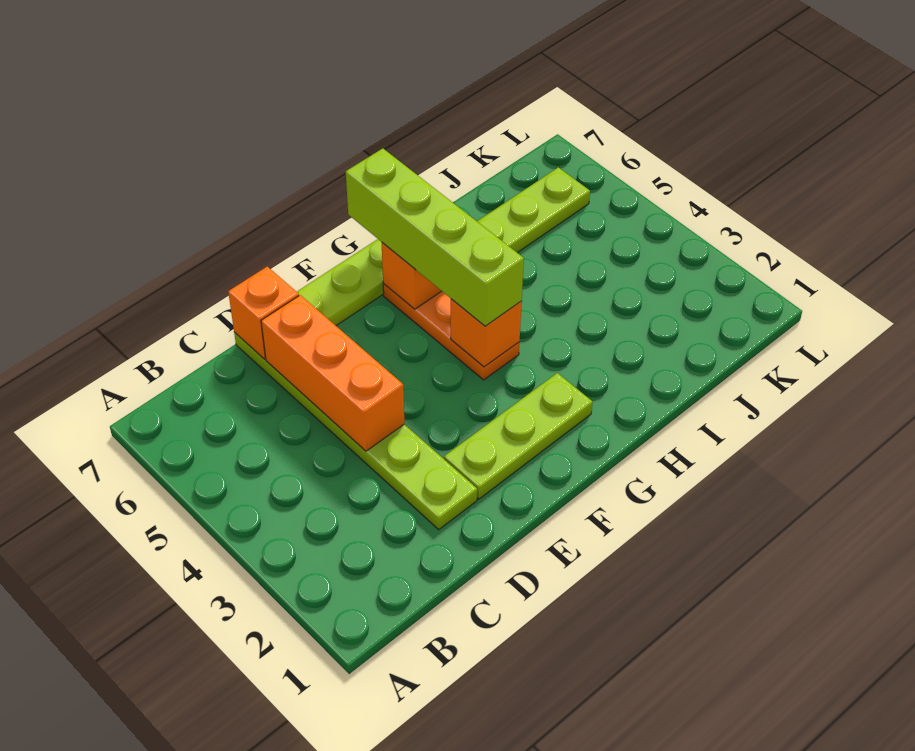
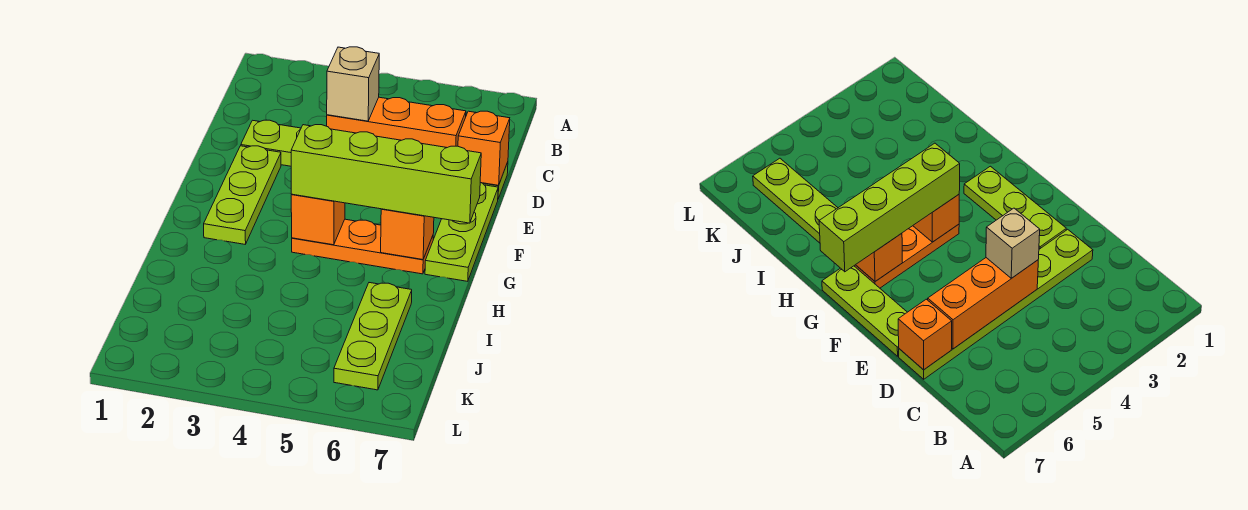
none -> tan 1x1 brick [327,47,379,121]

